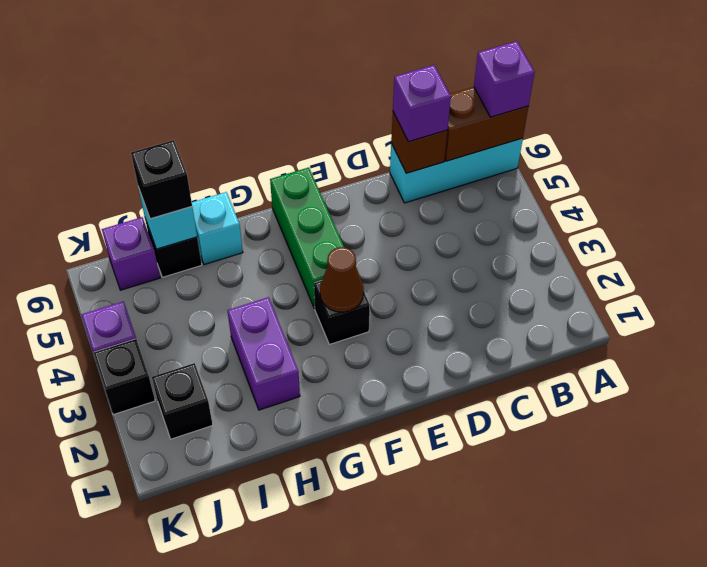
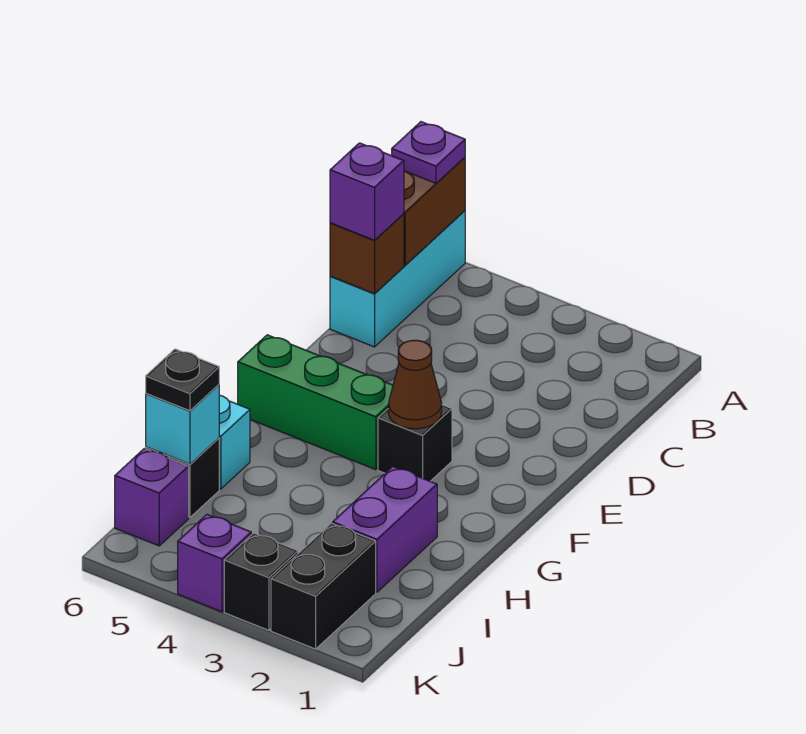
purple 1x1 brick [474,41,535,117] -> purple 1x1 plate [392,122,465,183]
purple 1x2 brick [227,297,300,410] -> purple 1x2 brick turned to [333,466,437,592]
black 1x1 brick [131,140,192,219] -> black 1x1 plate [146,349,219,411]
black 1x1 brick [152,363,213,439] -> black 1x2 brick [271,523,376,649]

